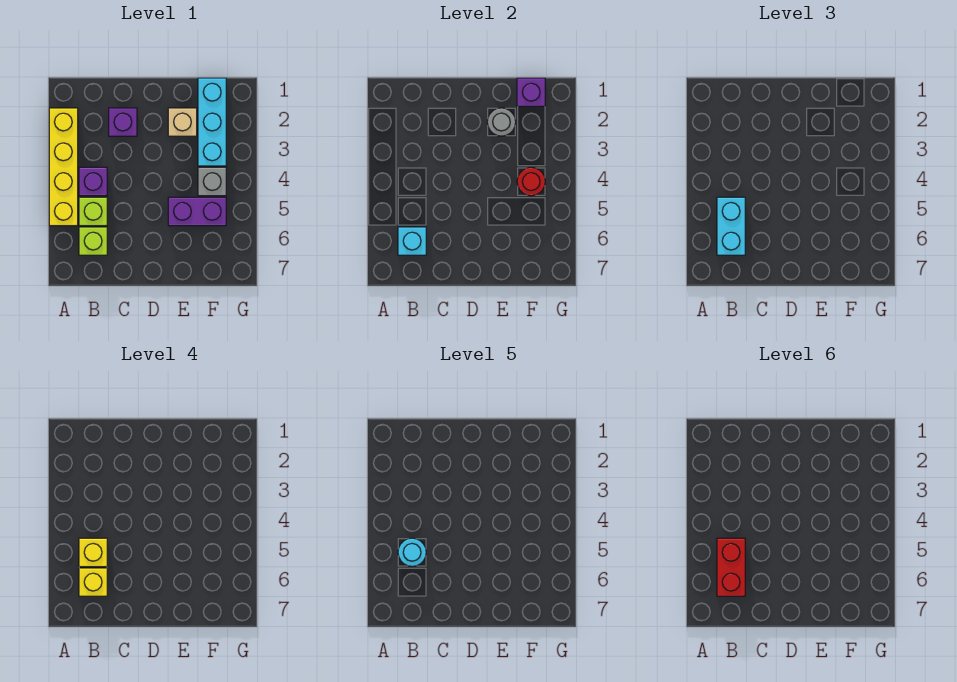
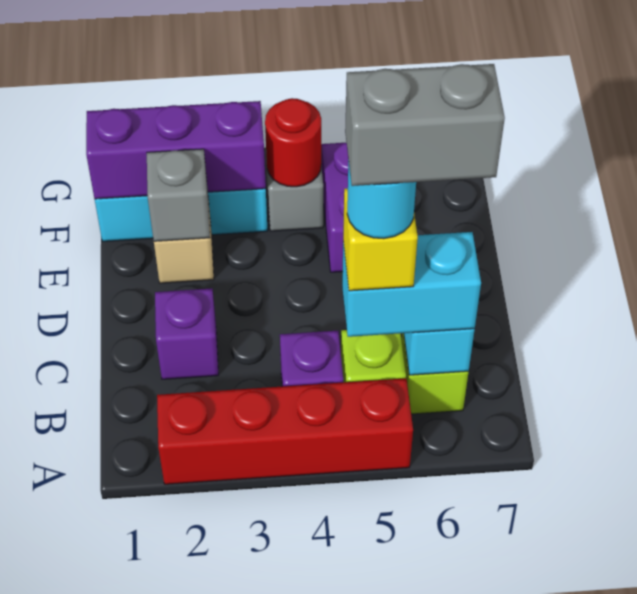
yellow 1x4 brick [49,108,78,226] -> red 1x4 brick [157,378,413,484]
red 1x2 brick [717,538,745,596] -> grey 1x2 brick [345,64,505,186]
yellow 1x1 brick [79,568,107,596] -> none
grey 1x1 round brick [487,108,516,136] -> grey 1x1 brick [147,149,210,241]
purple 1x1 brick [517,78,545,106] -> purple 1x3 brick [86,101,266,199]

